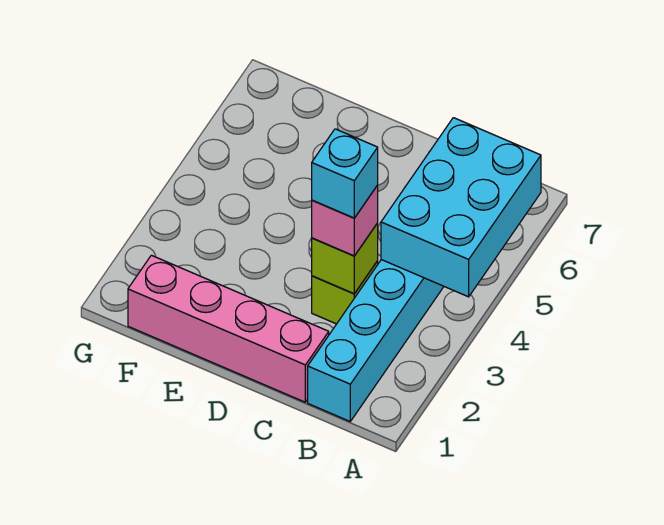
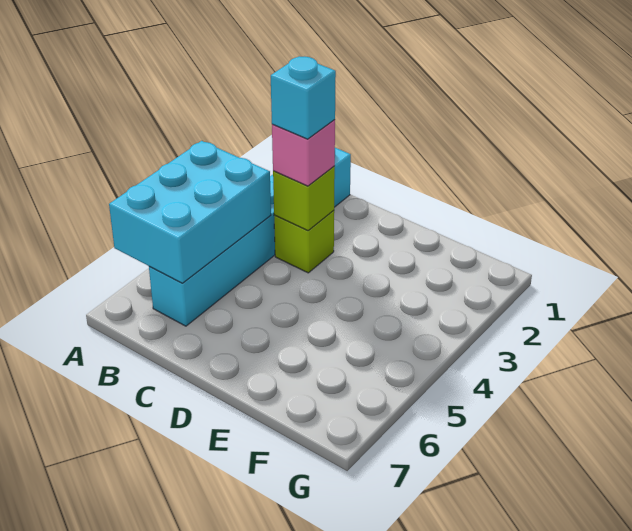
pink 1x4 brick [128,255,329,402] -> none

